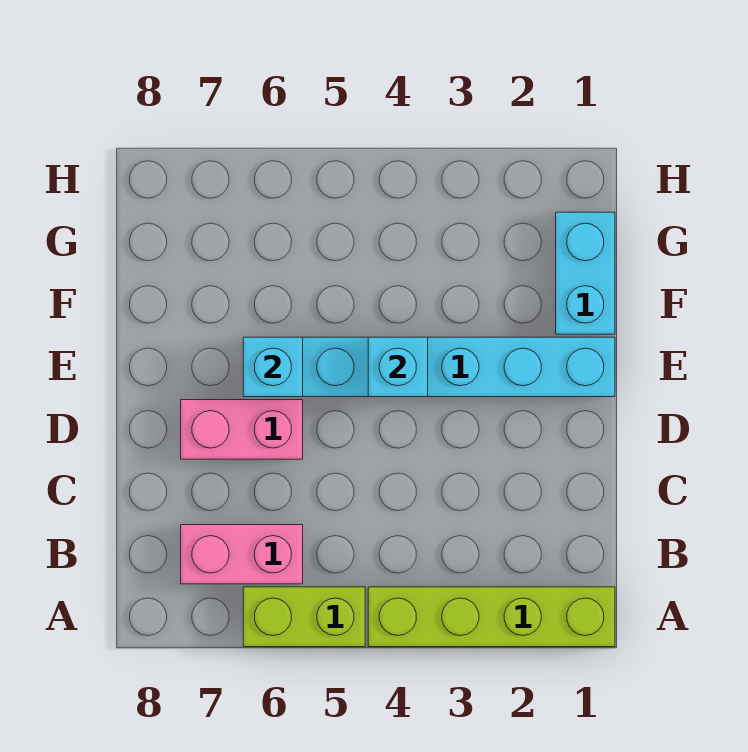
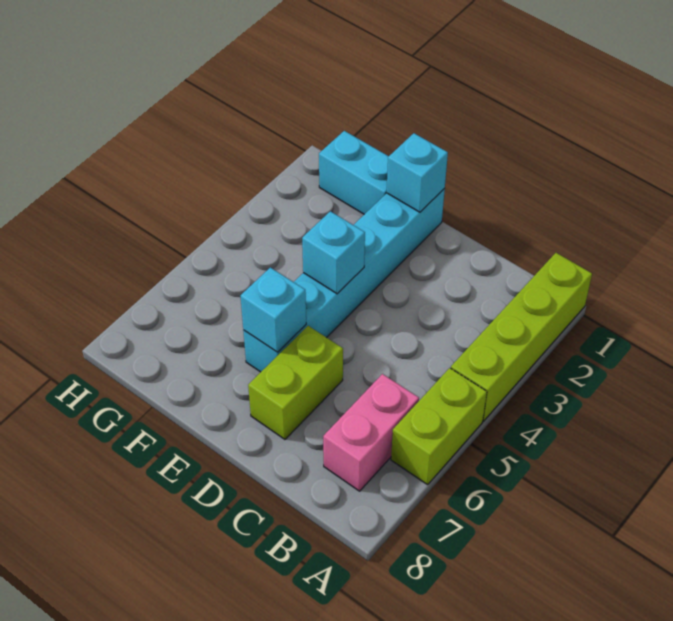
pink 1x2 brick [181,400,303,459] -> lime 1x2 brick [248,326,343,439]
none -> cyan 1x1 brick [387,133,448,212]

